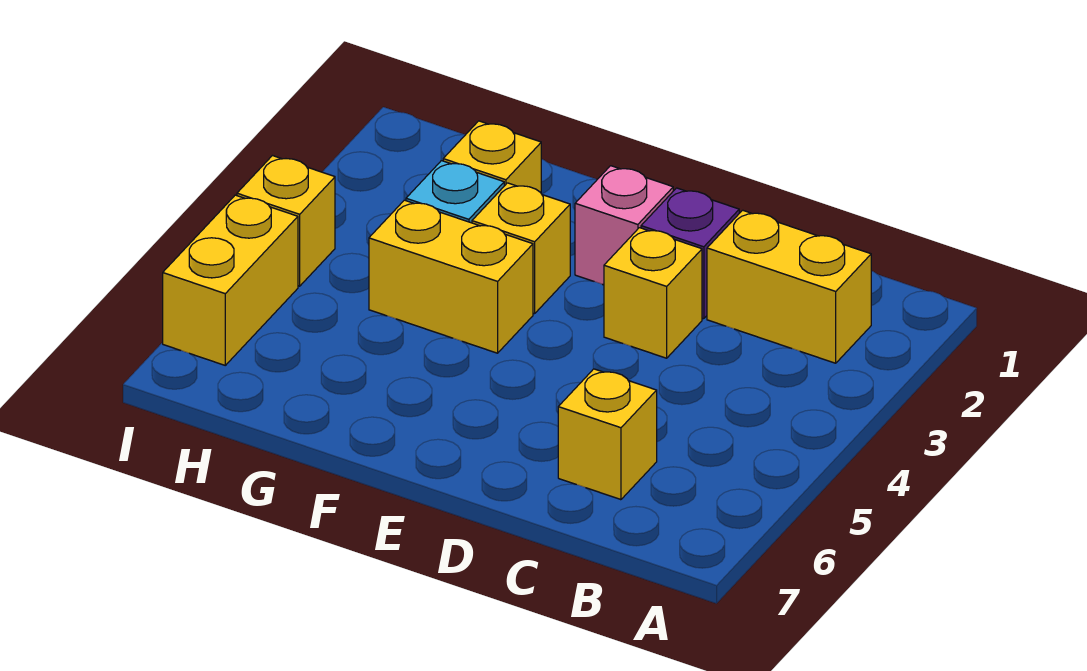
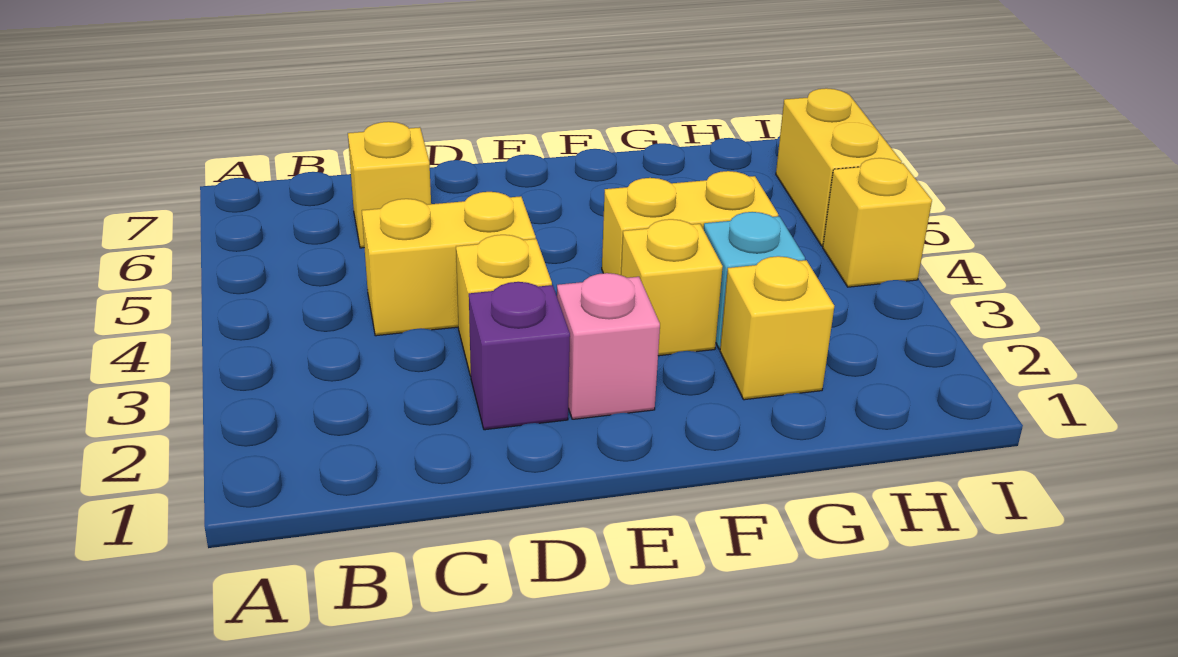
yellow 1x2 brick [707,210,871,363] -> yellow 1x2 brick moved to [362,192,536,336]

